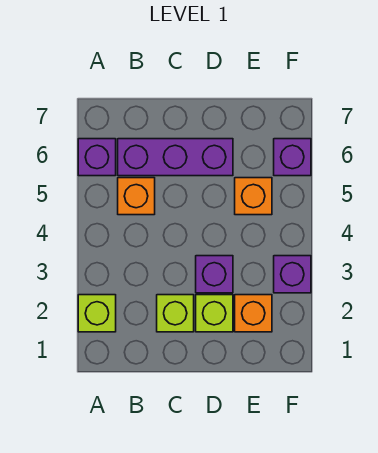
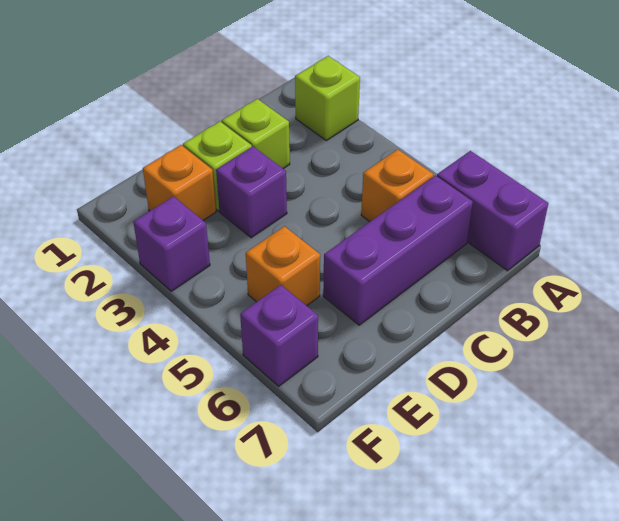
purple 1x1 brick [78,139,116,176] -> purple 1x2 brick [437,151,548,271]

